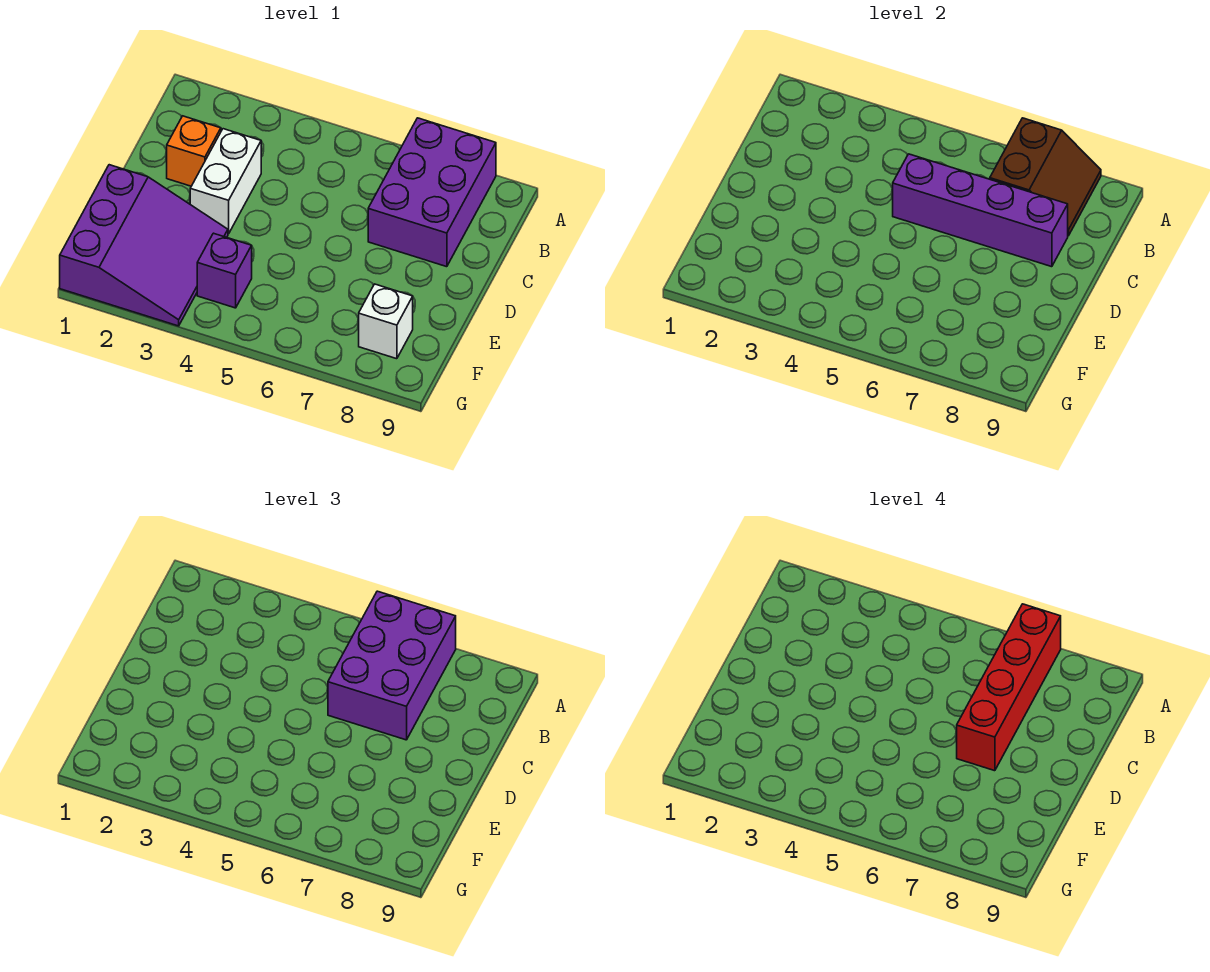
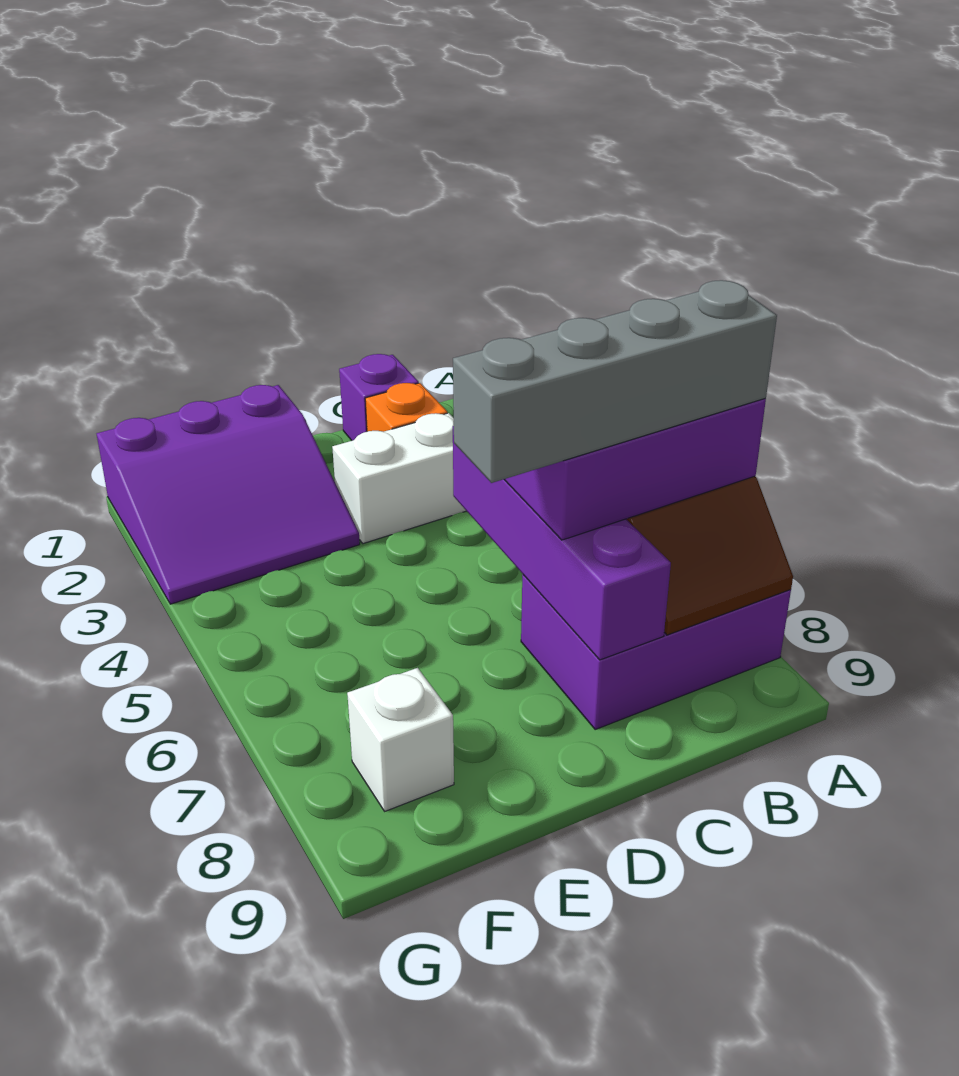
red 1x4 brick [957,604,1061,771] -> grey 1x4 brick [453,280,777,483]
purple 1x1 brick [197,233,252,308] -> purple 1x1 brick moved to [339,354,419,441]

